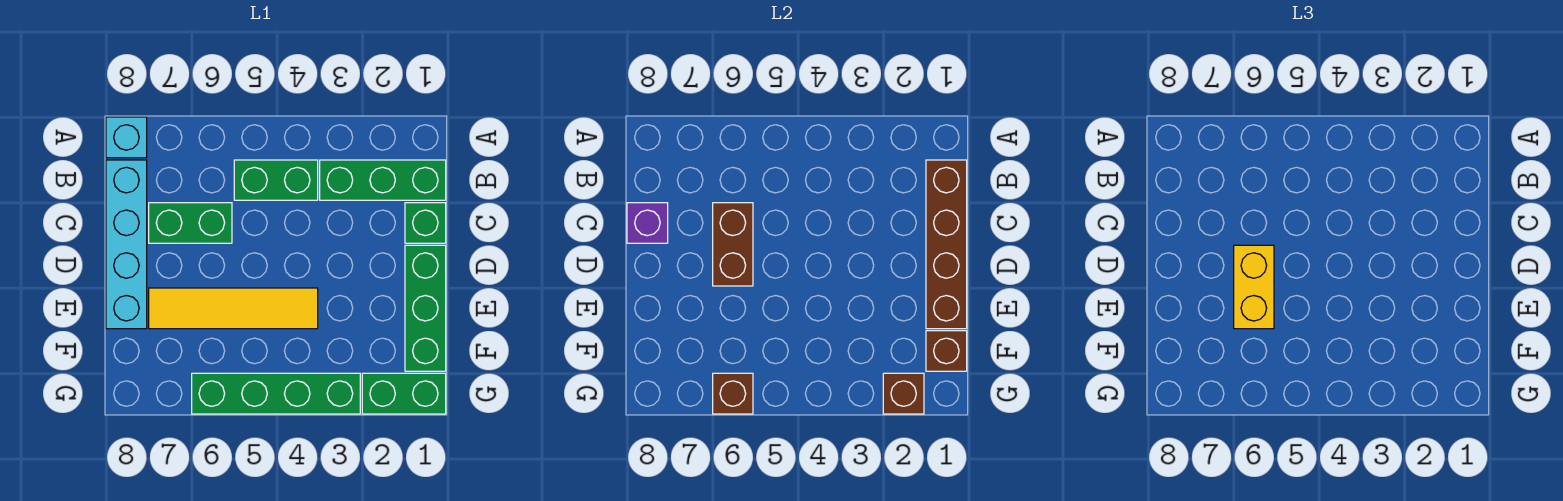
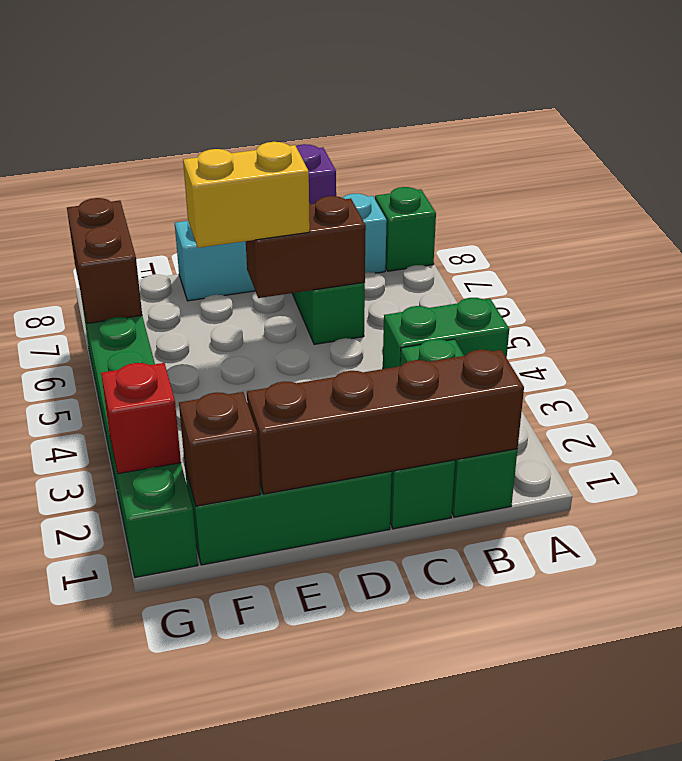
cyan 1x1 brick [106,117,147,158] -> green 1x1 brick [375,187,436,271]
green 1x2 brick [234,160,318,200] -> green 1x2 brick turned to [383,298,509,369]
yellow 1x4 tile [149,288,318,329] -> none
brown 1x1 brick [883,373,924,414] -> red 1x1 brick [101,363,181,474]
brown 1x1 brick [713,373,753,414] -> brown 1x2 brick [67,198,142,324]

